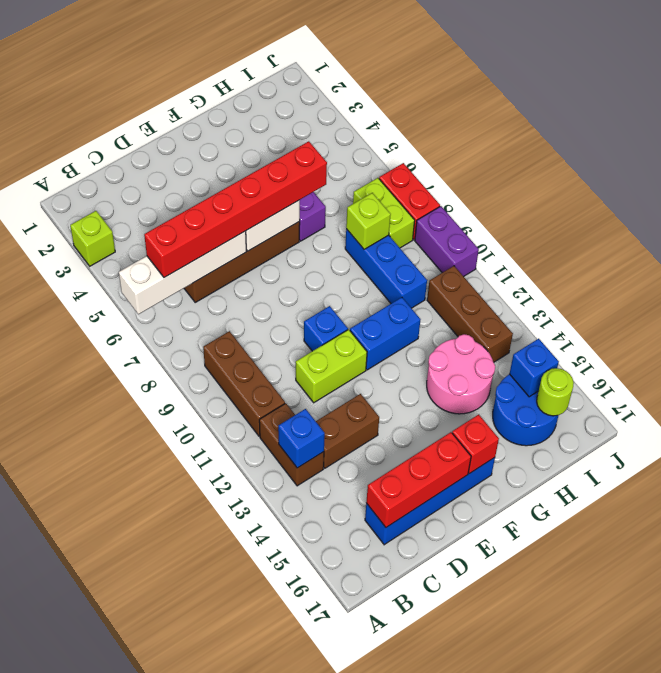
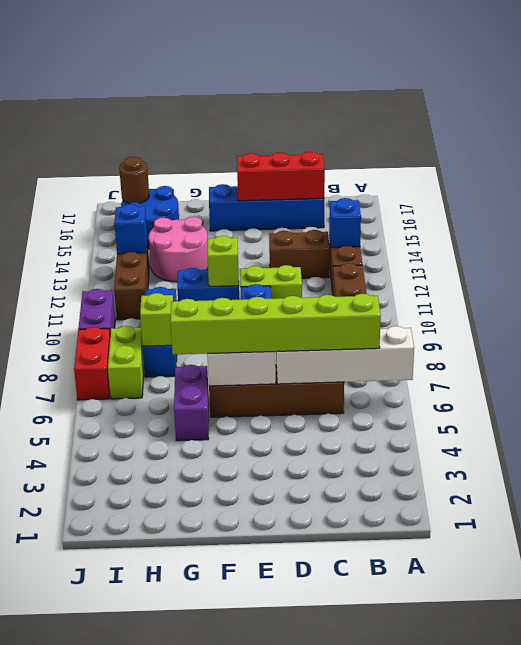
lime 1x1 brick [70,211,115,266] -> lime 1x1 brick moved to [207,236,239,287]
red 1x6 brick [144,141,327,278] -> lime 1x6 brick [170,294,381,355]
red 1x1 brick [452,415,499,474] -> none
blue 1x1 brick [510,339,559,397] -> blue 1x1 brick moved to [114,204,147,254]
lime 1x1 round brick [537,368,574,416] -> brown 1x1 round brick [119,157,149,203]

